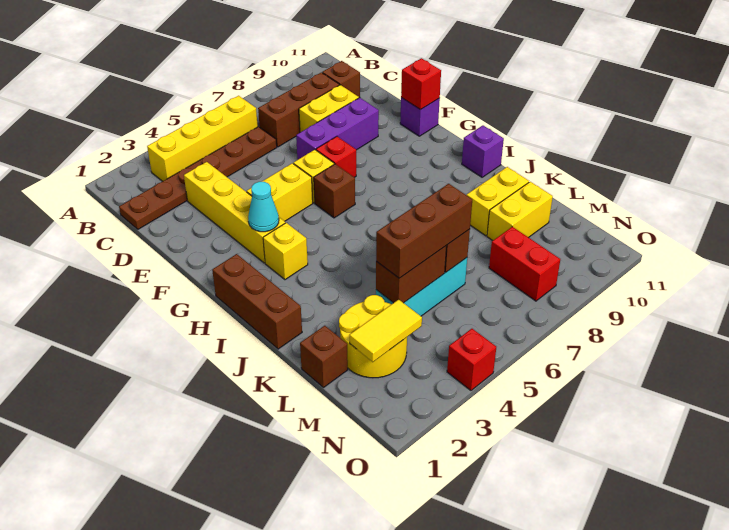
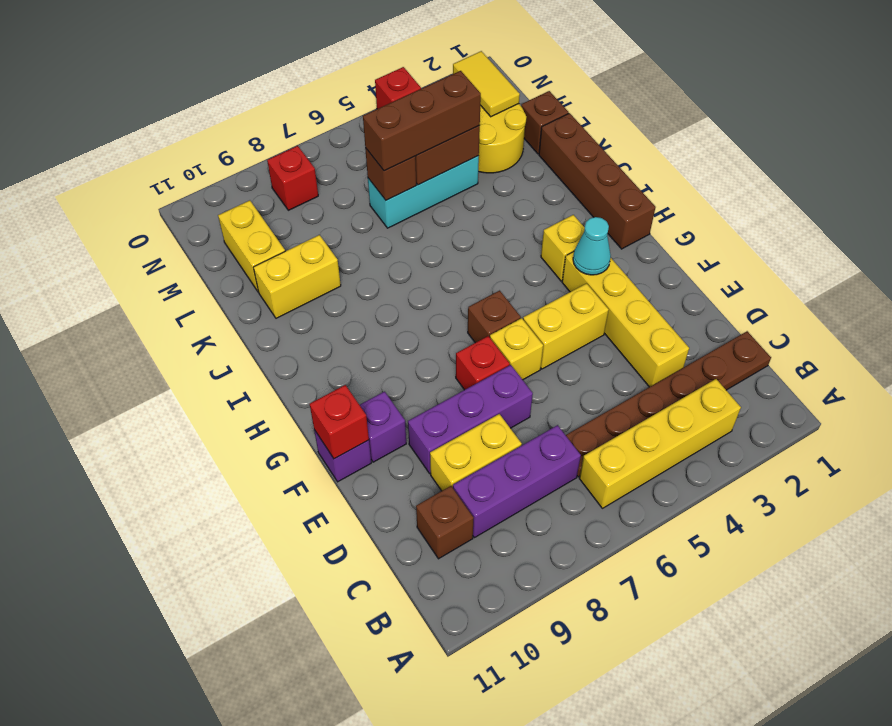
brown 1x3 brick [258,72,339,147] -> purple 1x3 brick [453,425,581,538]
brown 1x3 brick [212,254,302,349] -> brown 1x4 brick [539,113,656,249]
purple 1x1 brick [462,126,504,177] -> purple 1x1 brick moved to [360,392,406,462]
yellow 1x2 brick [487,182,553,241] -> yellow 1x2 brick turned to [218,200,285,292]
yellow 1x2 tile [350,300,422,362] -> yellow 1x2 tile turned to [453,51,520,117]
red 1x2 brick [489,227,560,301] -> red 1x1 brick [267,146,318,210]

